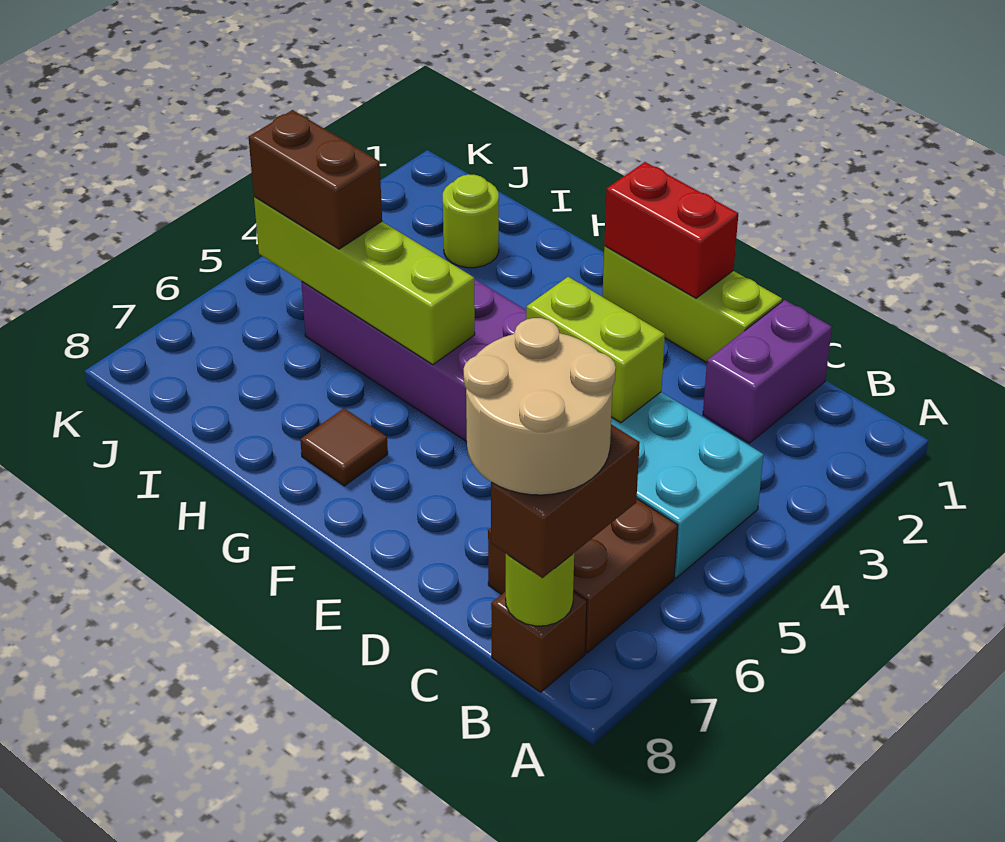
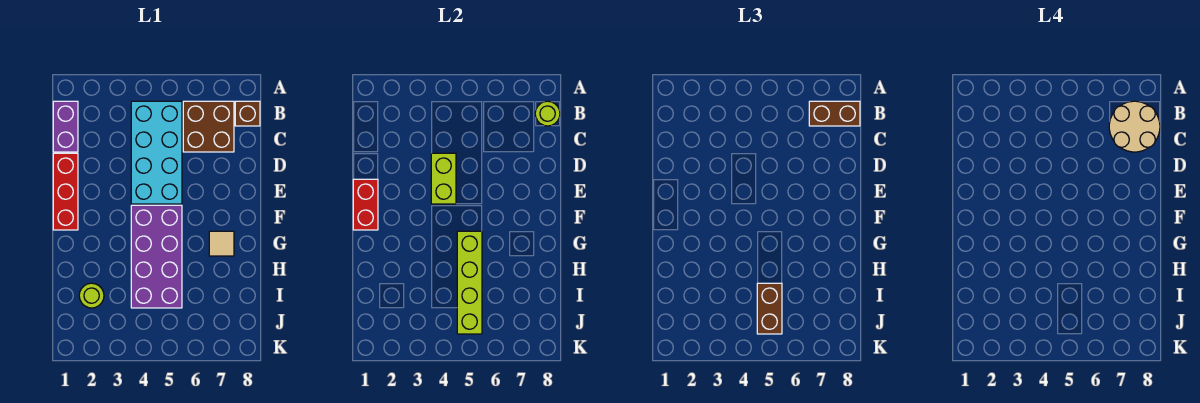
purple 1x2 brick [703,300,832,443] -> purple 1x2 brick turned to [53,101,78,152]
lime 1x3 brick [602,246,782,363] -> red 1x3 brick [53,153,78,230]
brown 1x1 tile [300,408,388,486] -> tan 1x1 tile [209,231,234,256]

